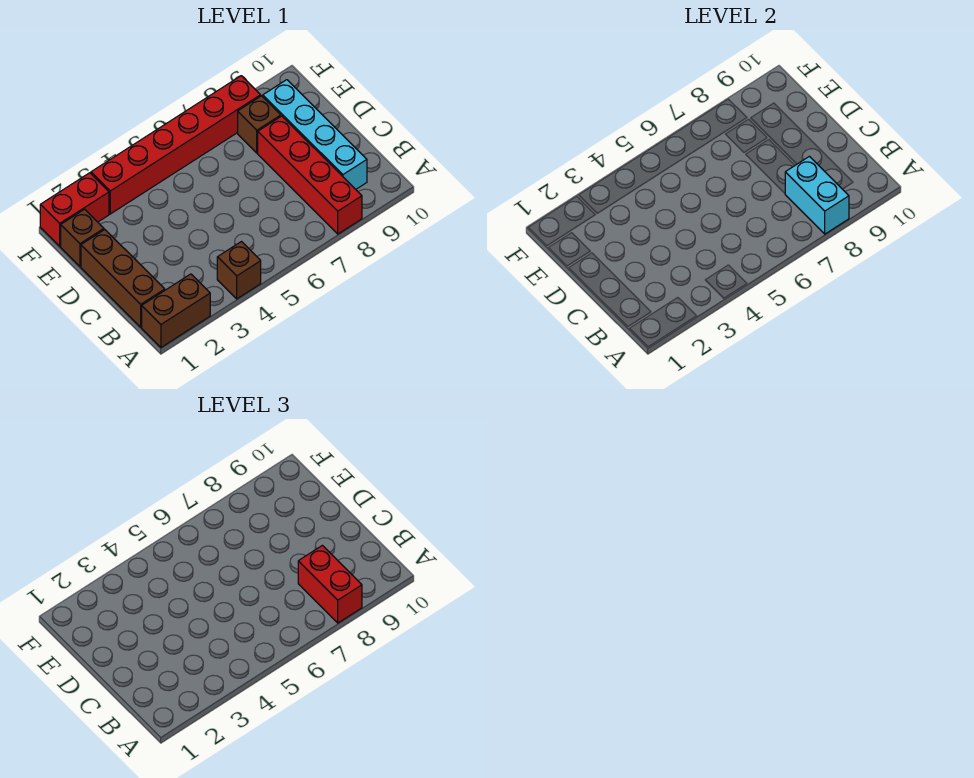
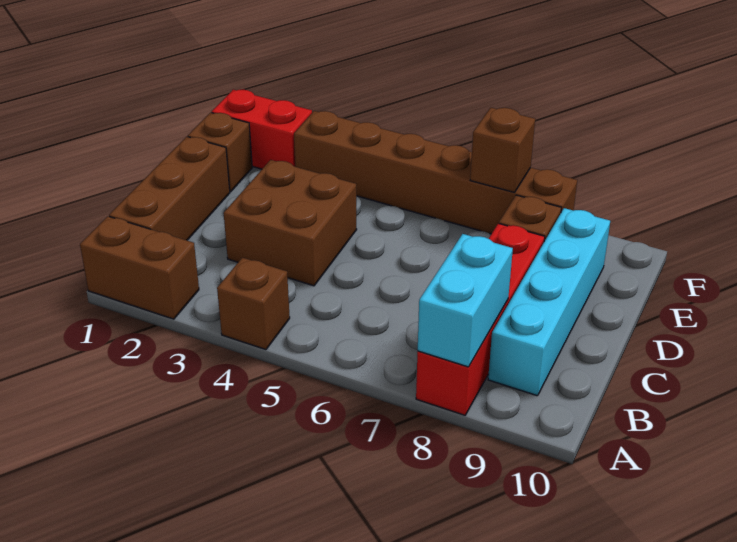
red 1x2 brick [298,545,362,623] -> none
none -> brown 2x2 brick [224,160,357,286]
red 1x6 brick [91,76,261,214] -> brown 1x6 brick [294,111,577,234]
none -> brown 1x1 brick [470,108,535,193]

